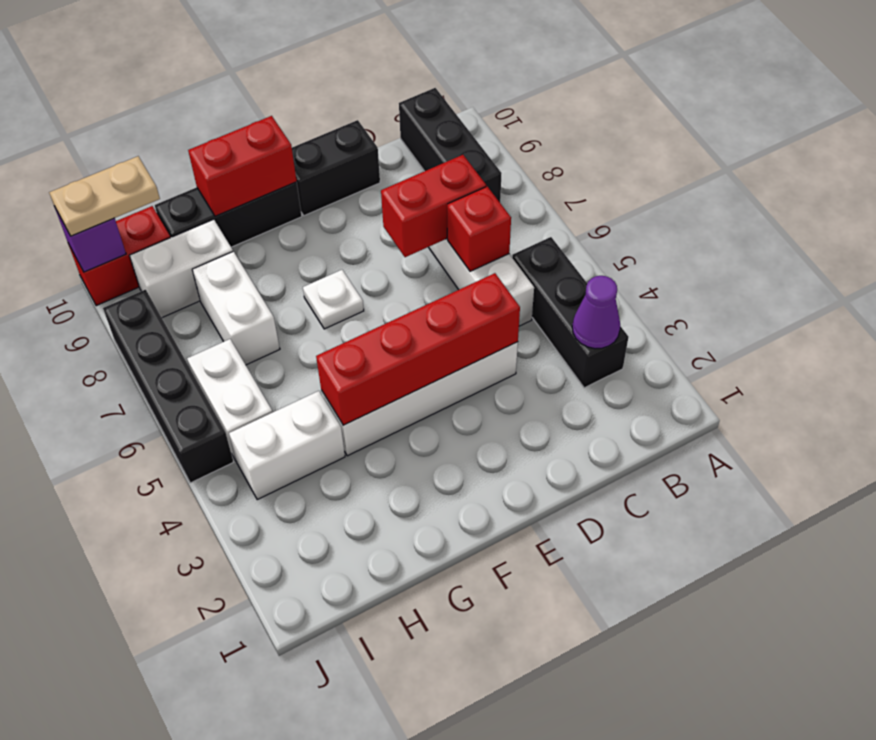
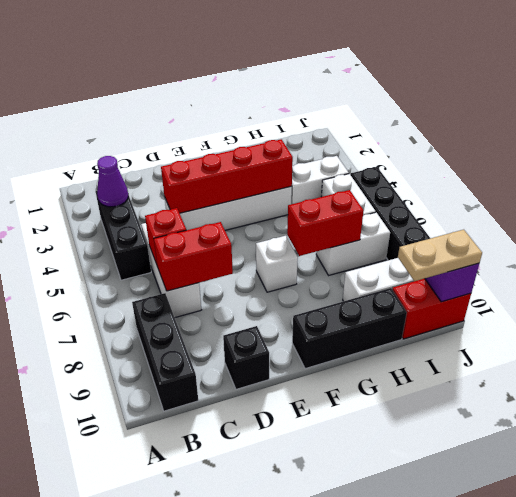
black 1x2 brick [292,120,380,216] -> black 1x1 brick [223,326,269,389]
white 1x1 plate [303,270,364,329] -> white 1x1 brick [256,236,298,292]
red 1x2 brick [188,116,297,216] -> red 1x2 brick moved to [287,190,364,256]
white 1x2 brick [192,251,280,365] -> white 1x2 brick turned to [316,212,390,275]

